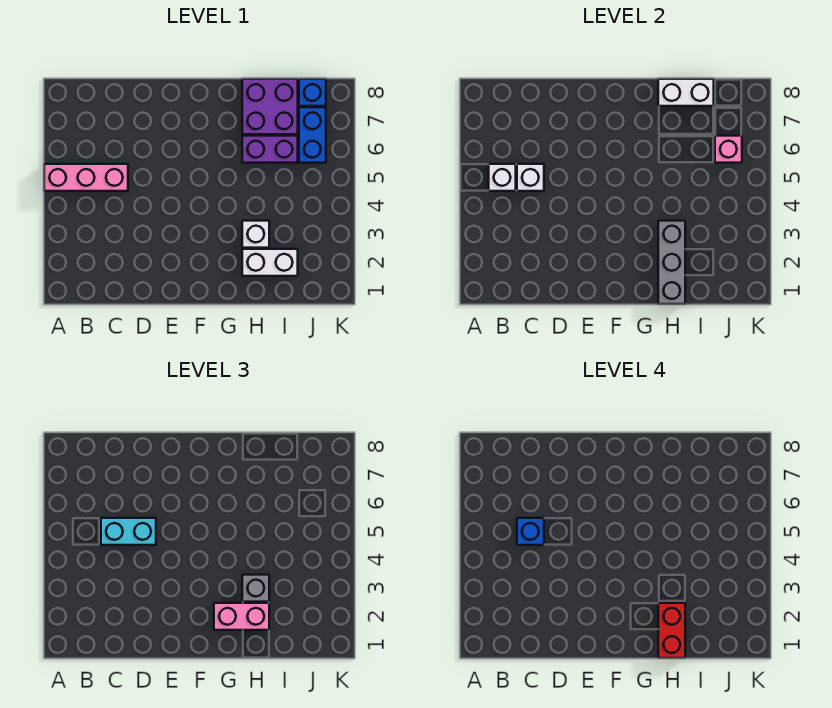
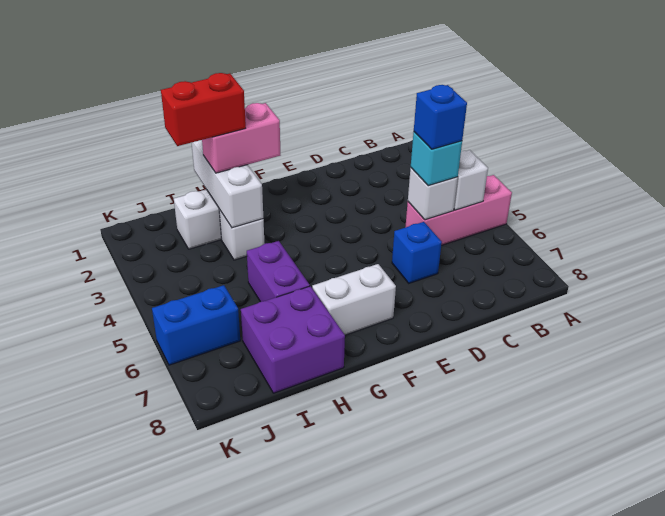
cyan 1x2 brick [101,518,156,545] -> cyan 1x1 brick [411,132,462,186]
grey 1x3 brick [658,221,685,304] -> white 1x3 brick [192,140,263,228]
red 1x2 brick [658,603,685,658] -> red 1x2 brick turned to [161,73,246,146]
grey 1x1 brick [242,575,269,602] -> none
purple 1x2 brick [242,136,298,163] -> purple 1x2 brick turned to [247,241,310,302]
white 1x2 brick [658,79,714,106] -> white 1x2 brick moved to [312,264,396,335]
blue 1x2 brick [299,107,326,163] -> blue 1x2 brick turned to [152,285,240,365]
pink 1x1 brick [715,136,742,163] -> none
blue 1x1 brick [299,79,326,106] -> blue 1x1 brick moved to [392,222,442,283]

